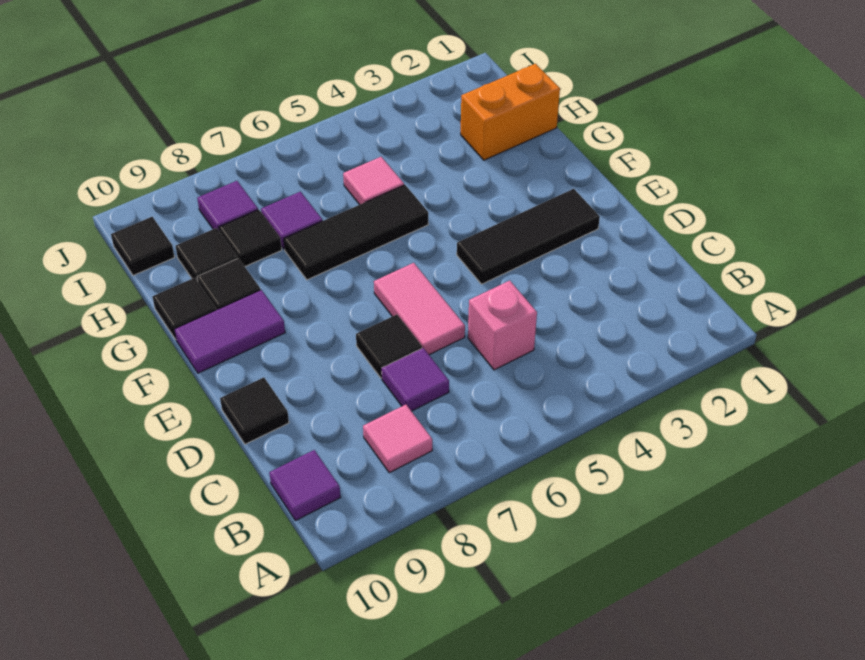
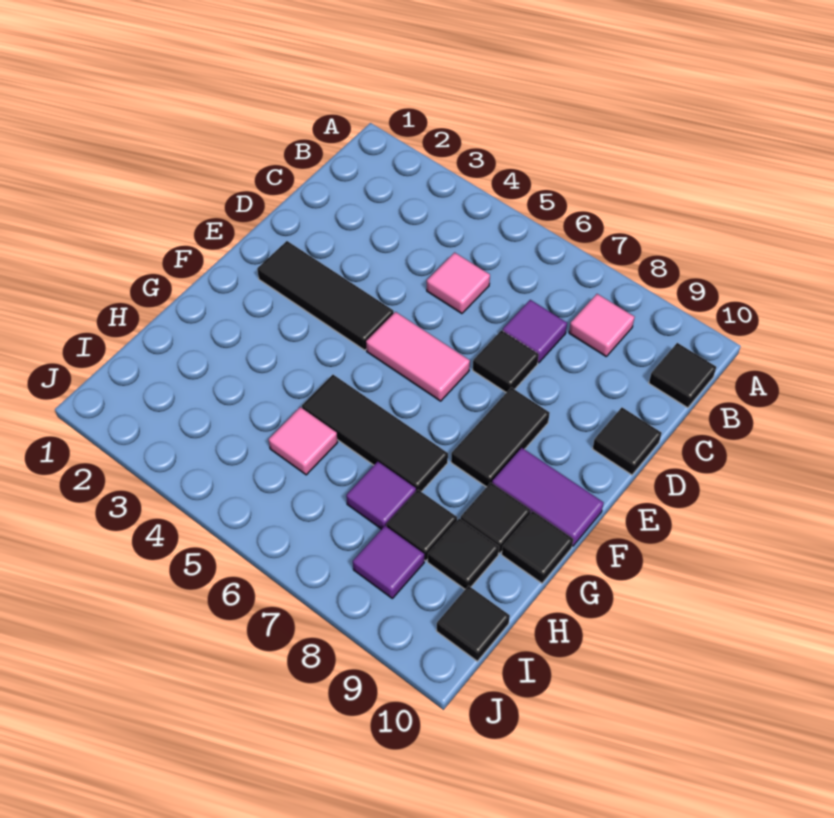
purple 1x1 tile [269,450,341,521] -> black 1x1 tile [649,343,716,408]
pink 1x1 brick [468,281,537,370] -> pink 1x1 tile [427,252,490,314]
pink 1x2 tile [374,263,465,355] -> pink 1x2 tile turned to [366,312,470,401]
none -> black 1x2 tile [451,388,550,487]
orange 1x2 brick [461,64,560,160] -> none

